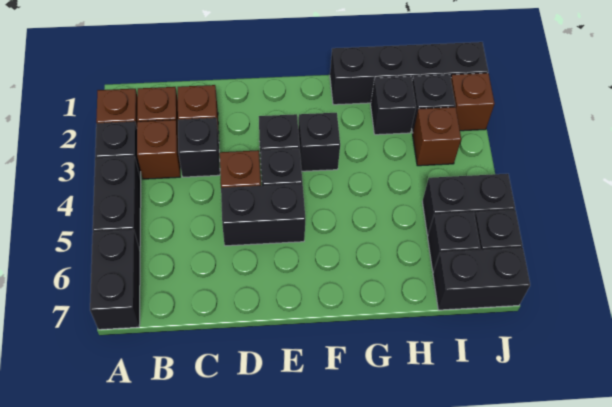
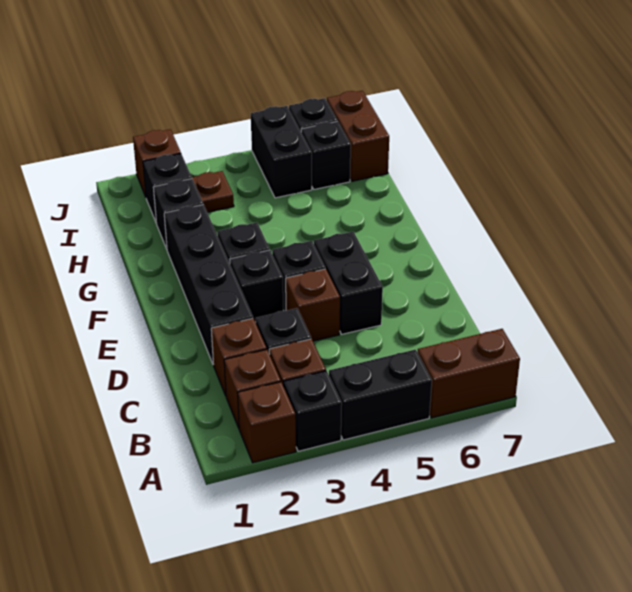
black 1x2 brick [90,230,140,330] -> brown 1x2 brick [418,329,520,418]
black 1x4 brick [330,42,488,105] -> black 1x4 brick moved to [164,205,253,365]
brown 1x1 brick [413,107,461,166] -> brown 1x1 plate [192,171,234,212]
black 1x2 brick [433,248,530,310] -> brown 1x2 brick [327,91,389,181]

